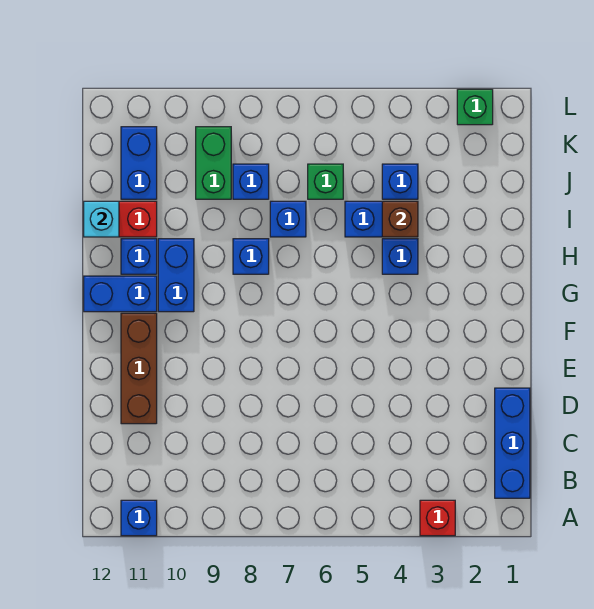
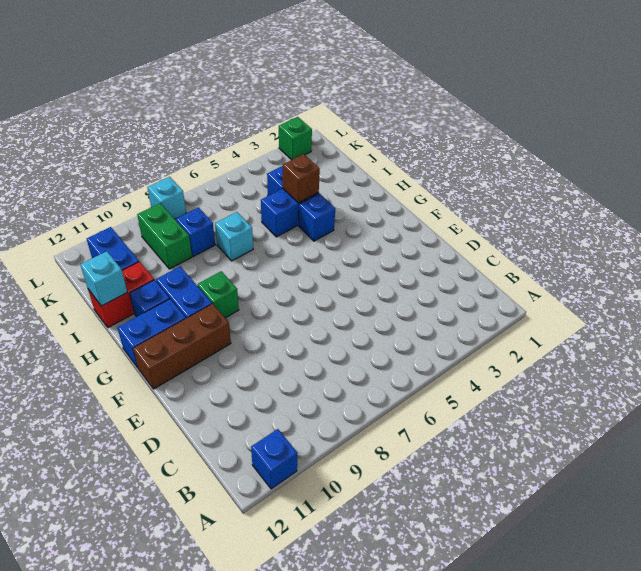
red 1x1 brick [420,500,455,536] -> none
blue 1x3 brick [495,388,530,498] -> none
brown 1x3 brick [121,313,157,424] -> brown 1x3 brick turned to [133,304,231,389]
blue 1x1 brick [233,239,269,274] -> none
blue 1x1 brick [270,201,306,237] -> cyan 1x1 brick [215,212,253,261]
green 1x1 brick [308,164,343,199] -> green 1x1 brick moved to [198,271,239,318]
none -> cyan 1x1 brick [147,177,186,219]

